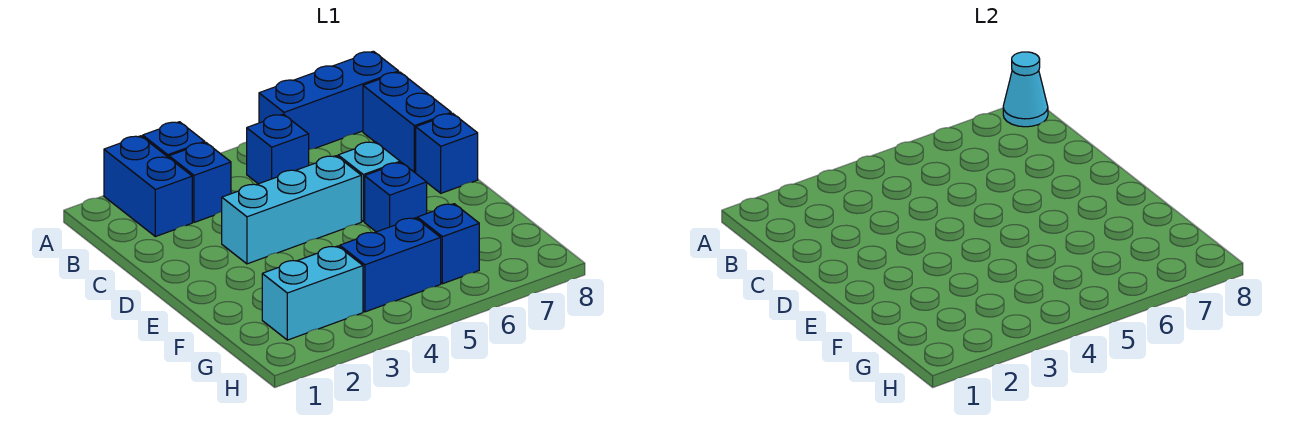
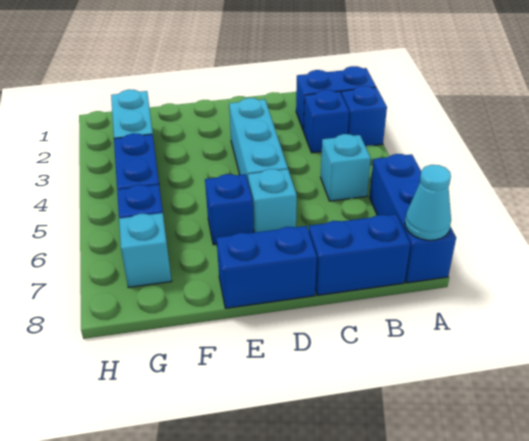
blue 1x1 brick [247,114,309,184] -> cyan 1x1 brick [321,134,371,201]
blue 1x1 brick [416,113,478,193] -> blue 1x2 brick [217,226,317,308]
none -> cyan 1x1 brick [119,213,171,287]

